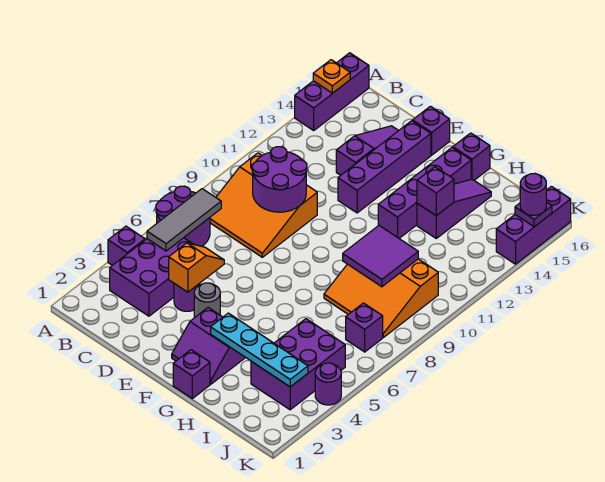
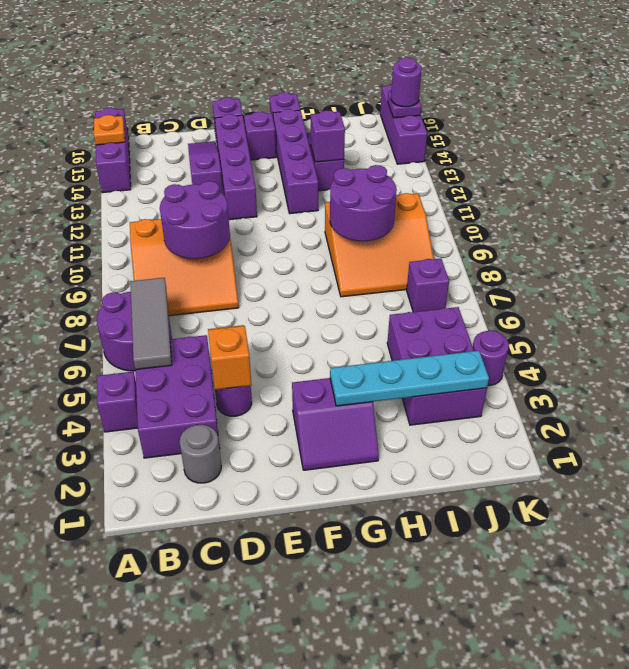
grey 1x1 round brick [194,283,220,317] -> grey 1x1 round brick moved to [180,425,221,483]
purple 1x1 brick [173,350,210,398] -> purple 1x1 brick moved to [244,112,276,160]
purple 2x2 tile [343,226,418,287] -> purple 2x2 round brick [330,165,397,241]

